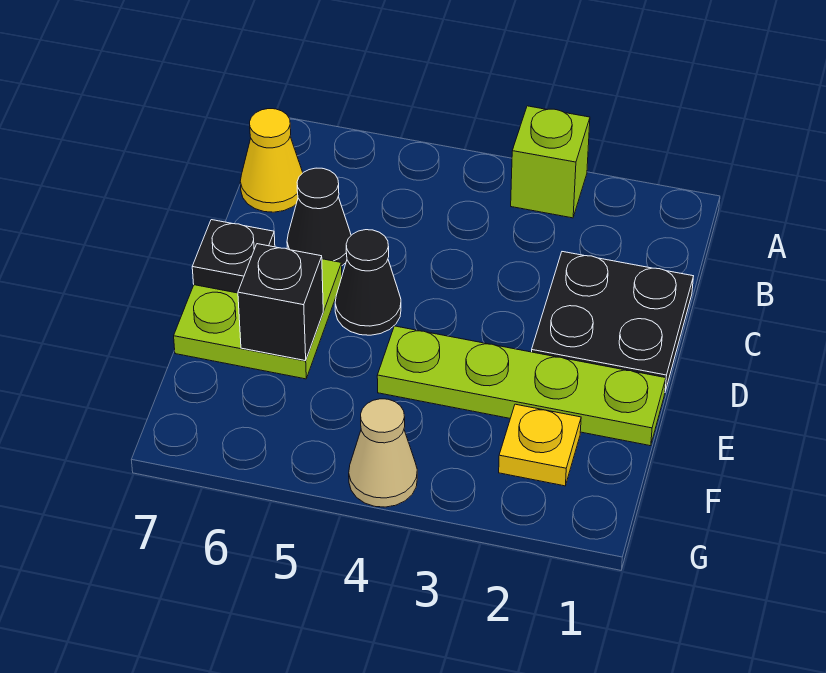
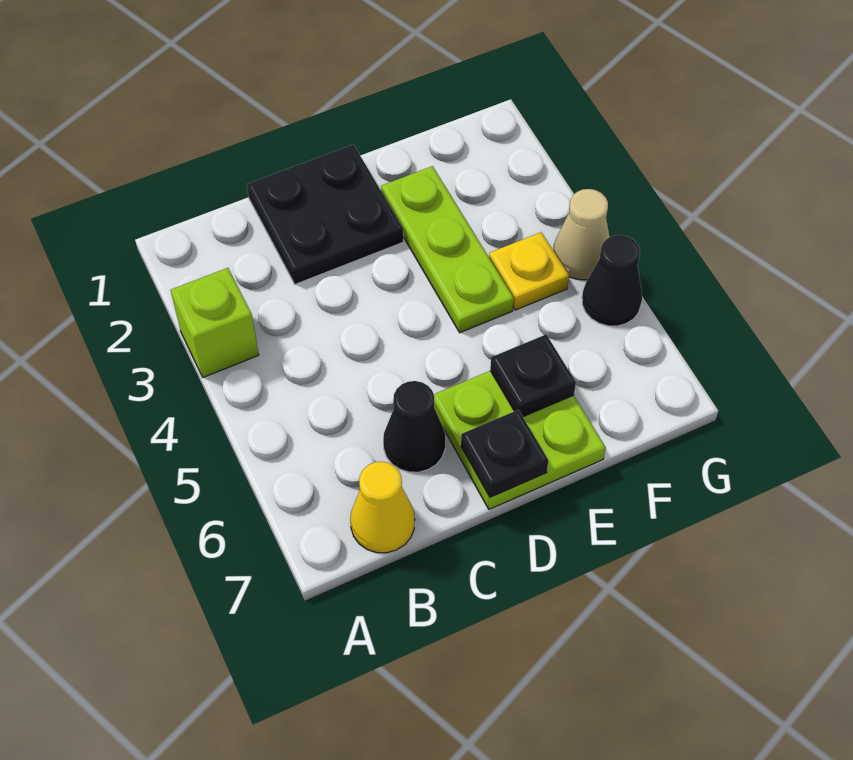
black 1x1 cone [335,230,401,335] -> black 1x1 cone moved to [582,235,642,326]
lime 1x4 plate [377,326,666,446] -> lime 1x3 plate [381,166,514,333]
black 1x1 brick [238,244,323,361] -> black 1x1 plate [490,335,576,417]
yellow 1x1 plate [499,404,581,486] -> yellow 1x1 plate moved to [489,232,569,310]

